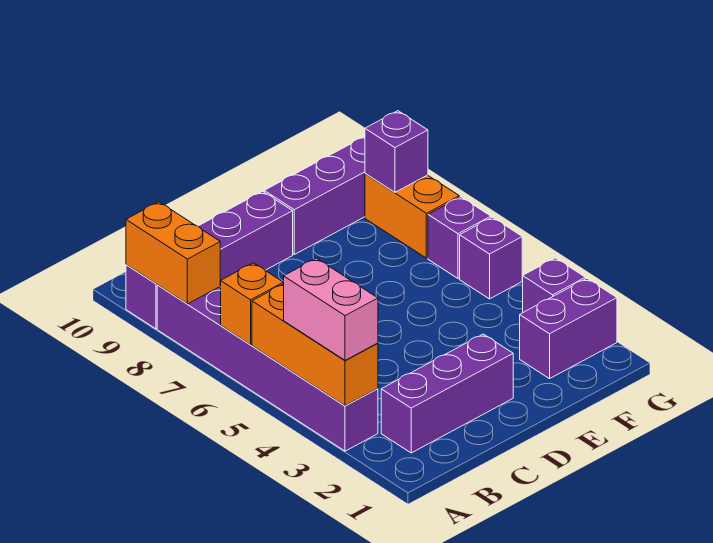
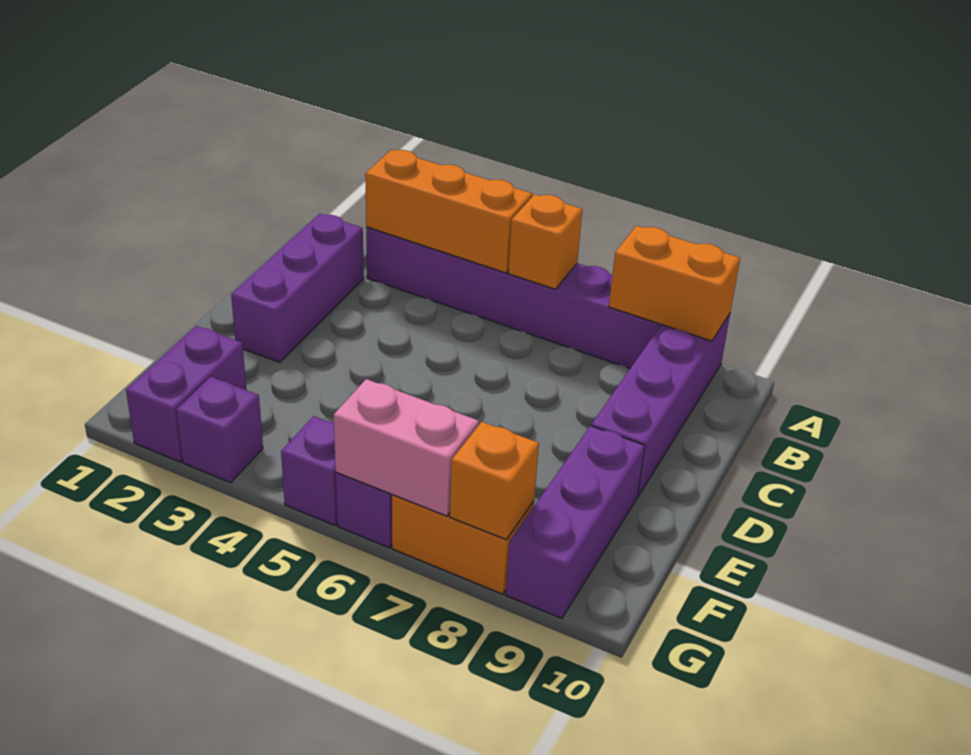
pink 1x2 brick [284,258,378,360] -> pink 1x2 brick moved to [334,379,479,516]
purple 1x1 brick [365,111,428,192] -> orange 1x1 brick [450,422,539,539]

